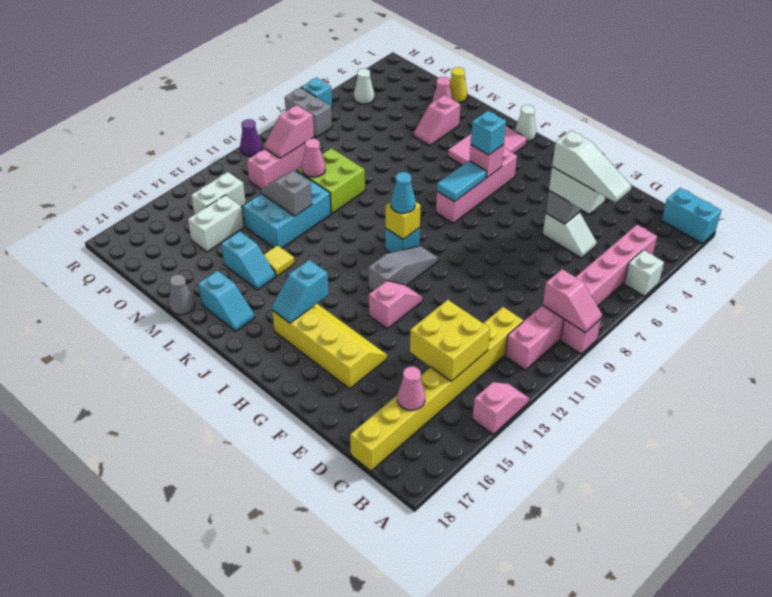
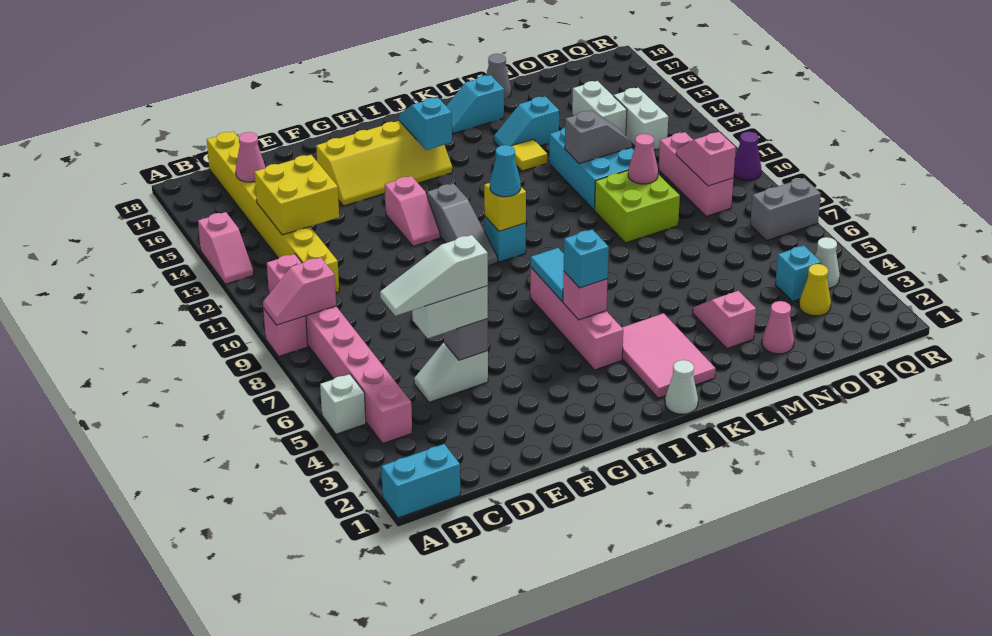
yellow 1x1 cone [450,67,467,103] -> yellow 1x1 cone moved to [799,264,831,316]
cyan 1x1 brick [301,78,332,108] -> cyan 1x1 brick moved to [775,245,821,301]

